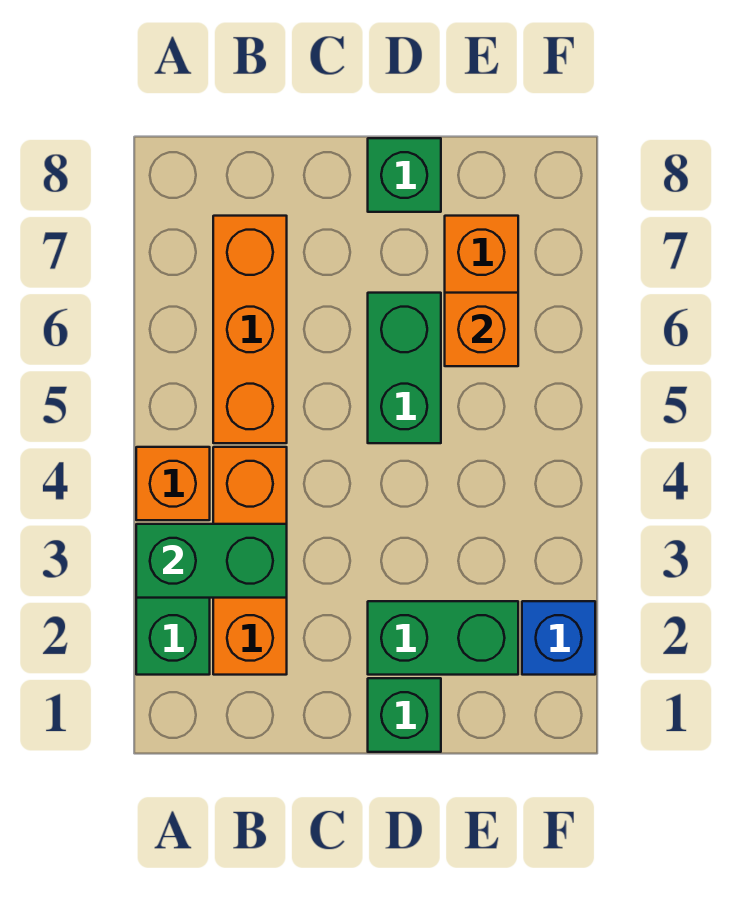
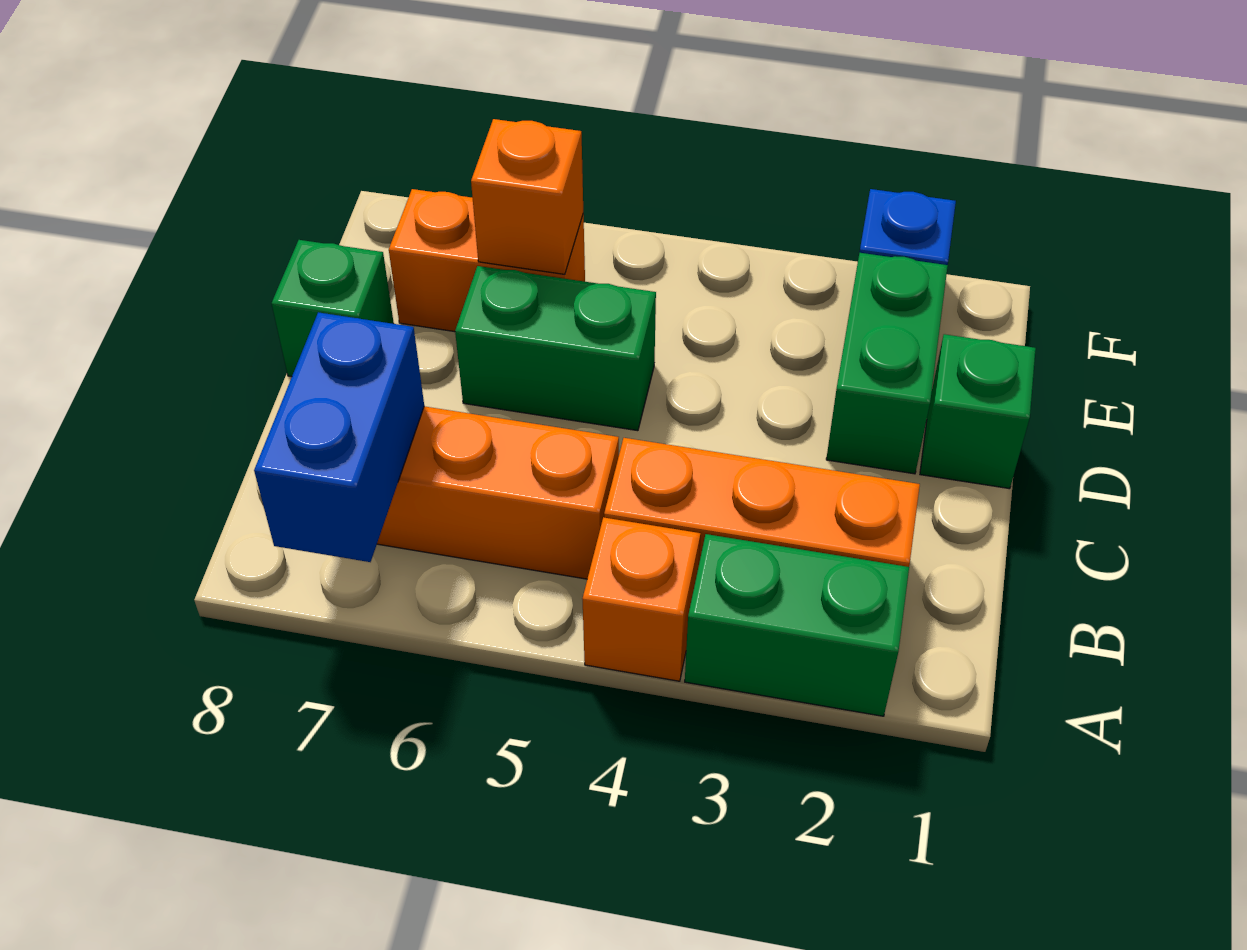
green 1x2 brick [136,524,287,598] -> none
none -> blue 1x2 brick [254,312,424,562]

